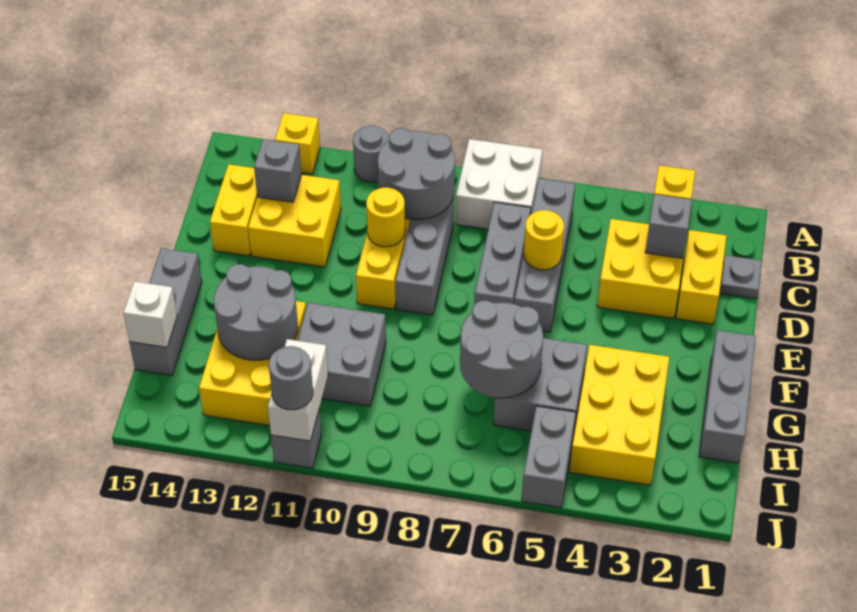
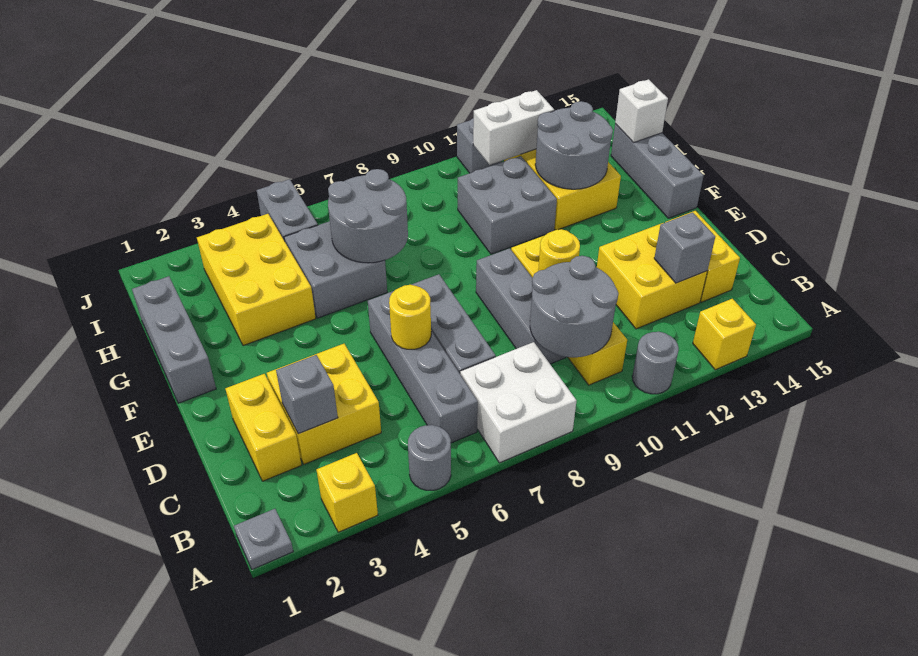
grey 1x1 plate [719,255,762,299] -> grey 1x1 plate moved to [234,509,293,569]
white 1x2 brick [268,339,328,441] -> white 1x2 brick turned to [473,90,554,165]
grey 1x1 round brick [269,346,313,410] -> grey 1x1 round brick moved to [408,425,451,490]

